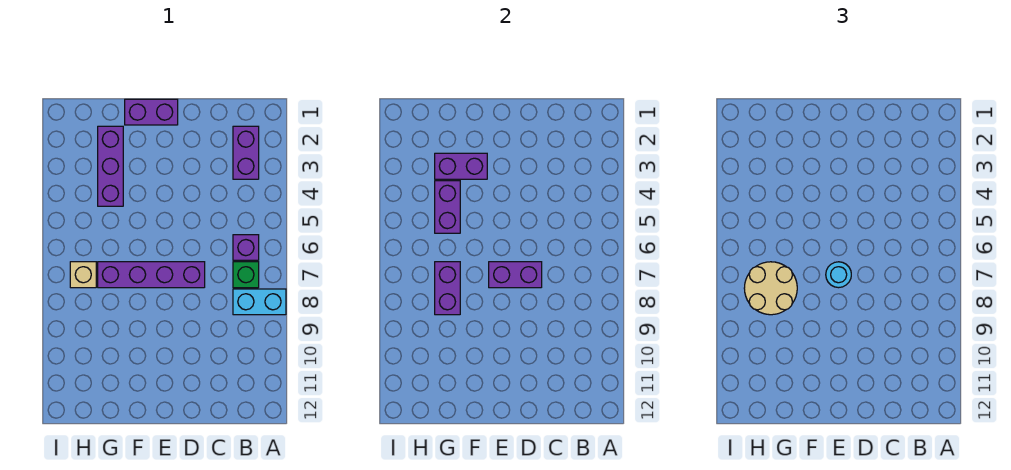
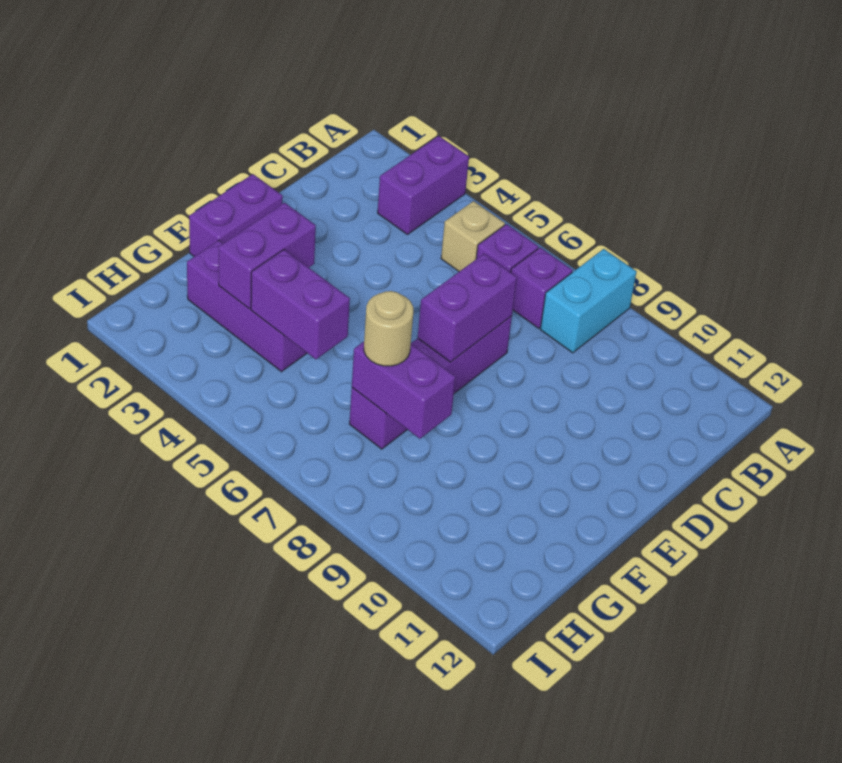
purple 1x2 brick [233,126,259,179] -> purple 1x2 brick turned to [378,136,469,235]
green 1x1 brick [233,262,259,288] -> purple 1x1 brick [511,248,573,328]
cyan 1x1 round brick [826,262,851,288] -> none
tan 2x2 round brick [744,262,797,315] -> tan 1x1 round brick [364,291,413,366]
tan 1x1 brick [70,262,96,288] -> tan 1x1 brick moved to [441,201,505,271]

